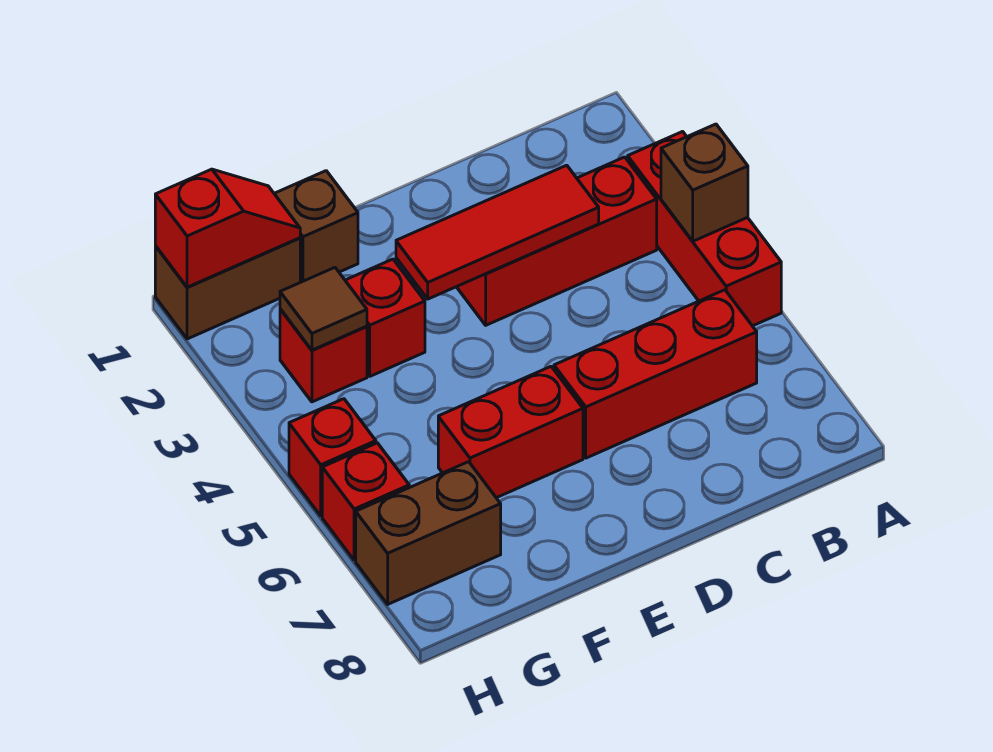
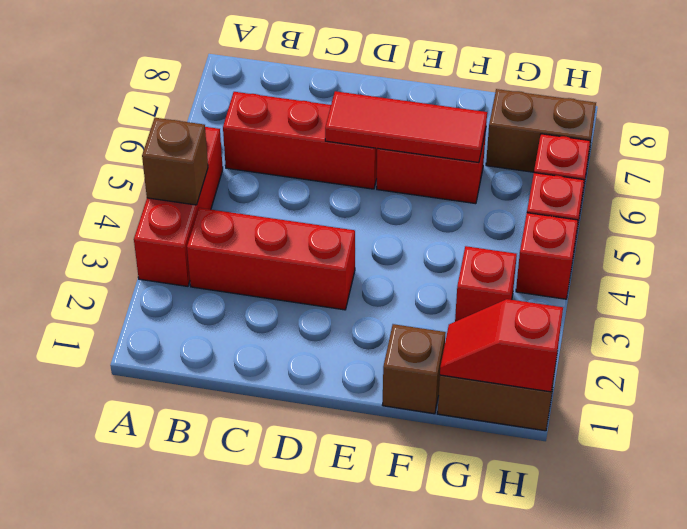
red 1x3 tile [396,165,599,299] -> red 1x3 tile moved to [325,91,487,163]
red 1x1 brick [345,259,425,376] -> red 1x1 brick moved to [516,213,578,299]
brown 1x1 tile [280,268,367,350] -> none

